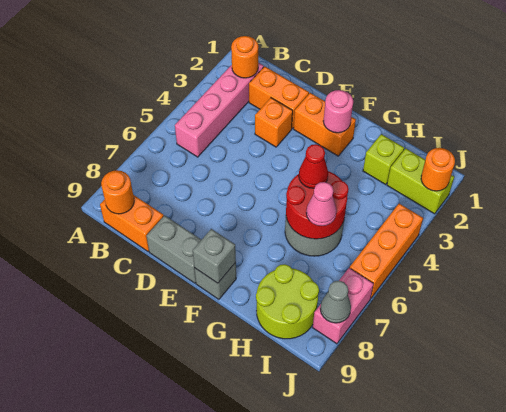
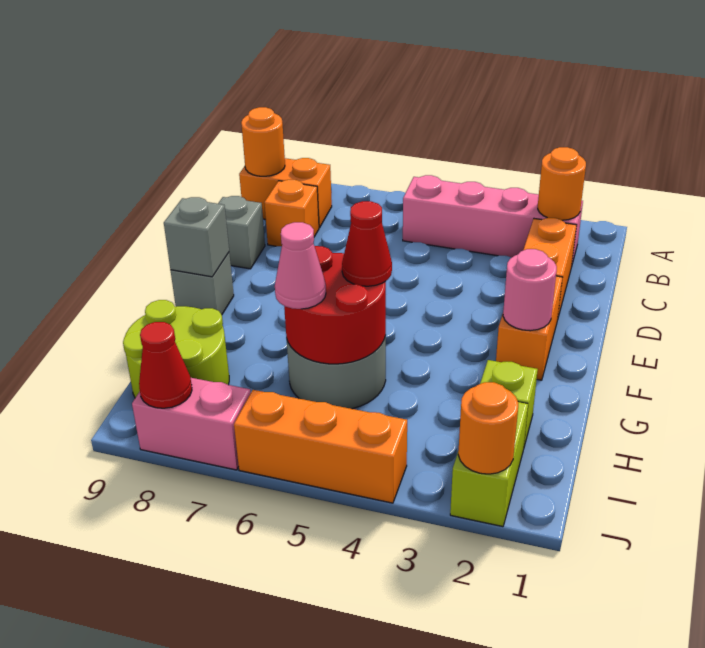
orange 1x2 brick [100,195,164,252] -> orange 1x2 brick turned to [239,158,332,228]
orange 1x1 brick [255,98,293,147] -> orange 1x1 brick moved to [264,180,319,246]
grey 1x2 brick [146,215,201,283] -> grey 1x1 brick [218,196,265,269]
grey 1x1 cone [320,281,351,323] -> red 1x1 cone [139,322,192,408]

